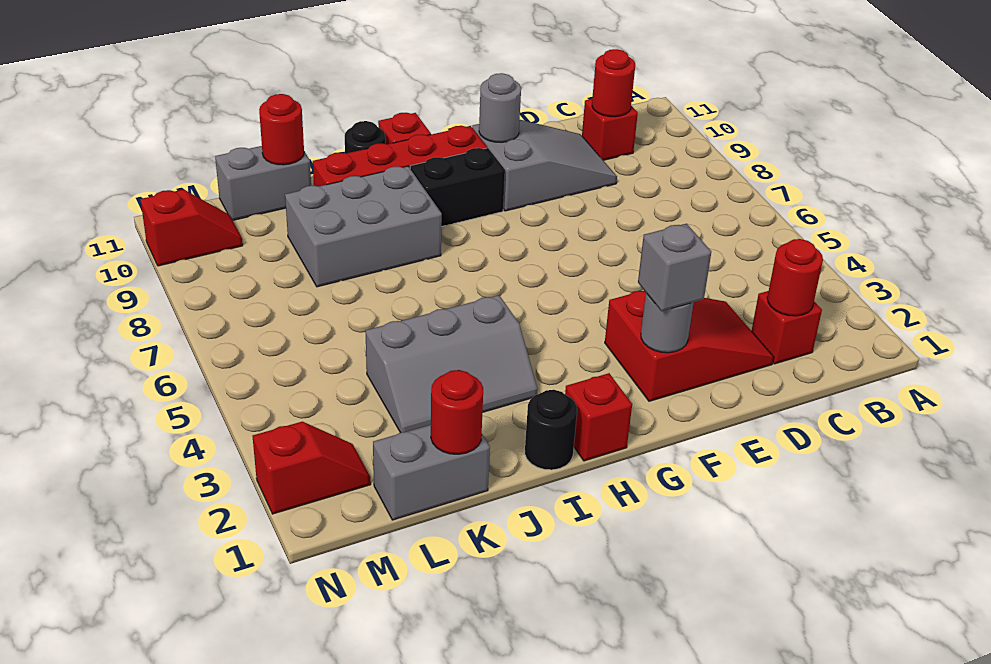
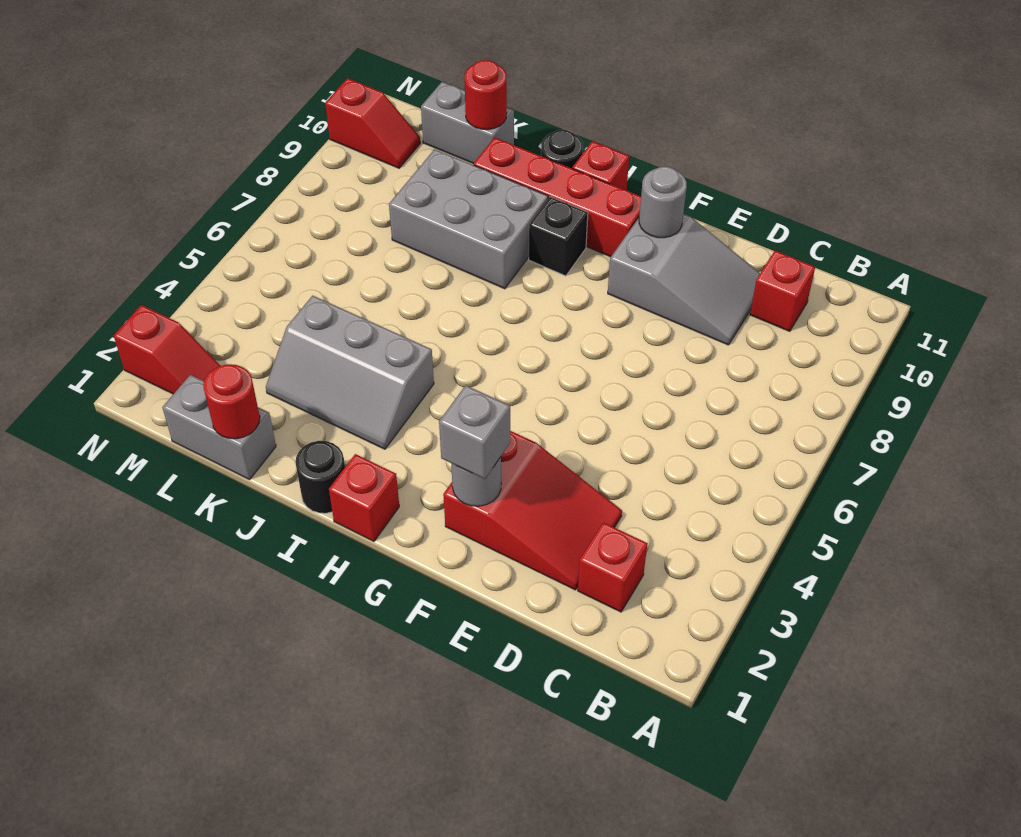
red 1x1 round brick [767,239,823,316] -> none
red 1x1 round brick [592,49,635,117] -> none
black 1x2 brick [410,148,505,227] -> black 1x1 brick [529,197,588,276]

